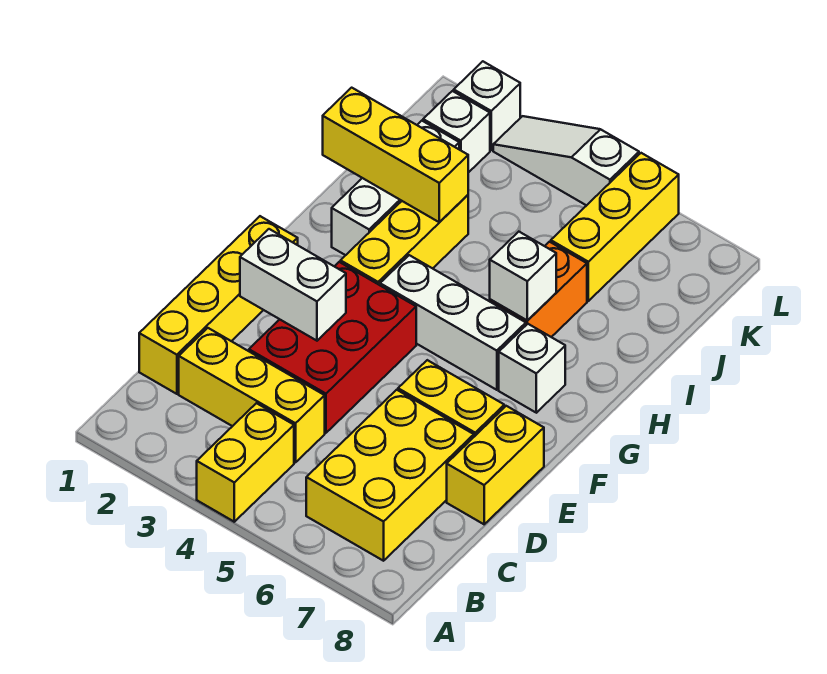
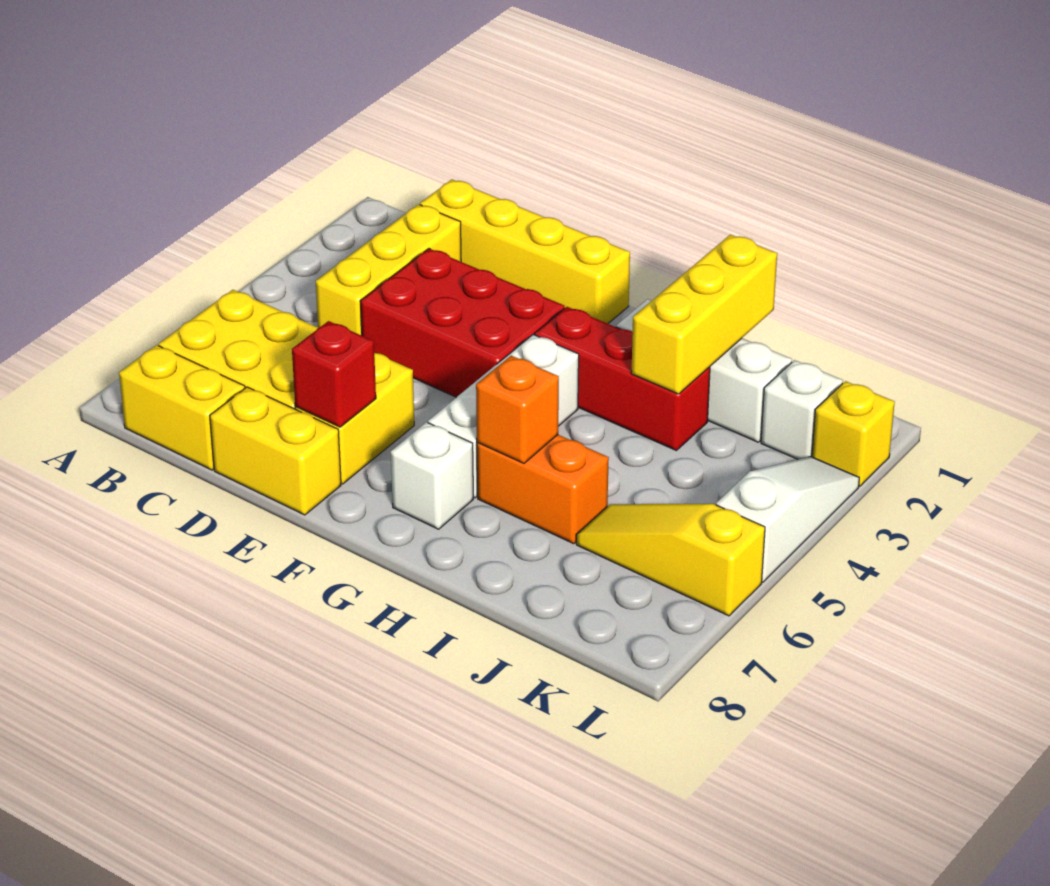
yellow 1x2 brick [197,403,294,522] -> yellow 1x2 brick moved to [119,345,245,470]
white 1x2 brick [240,229,346,341] -> none
none -> red 1x1 brick [292,321,376,427]
yellow 1x3 brick [341,195,468,285] -> red 1x3 brick [535,307,710,451]
white 1x1 brick [490,232,556,321] -> orange 1x1 brick [476,356,559,463]
yellow 1x3 brick [551,153,679,301] -> yellow 1x3 slope [576,504,765,616]
white 1x1 brick [454,61,520,150] -> yellow 1x1 brick [812,381,895,486]

